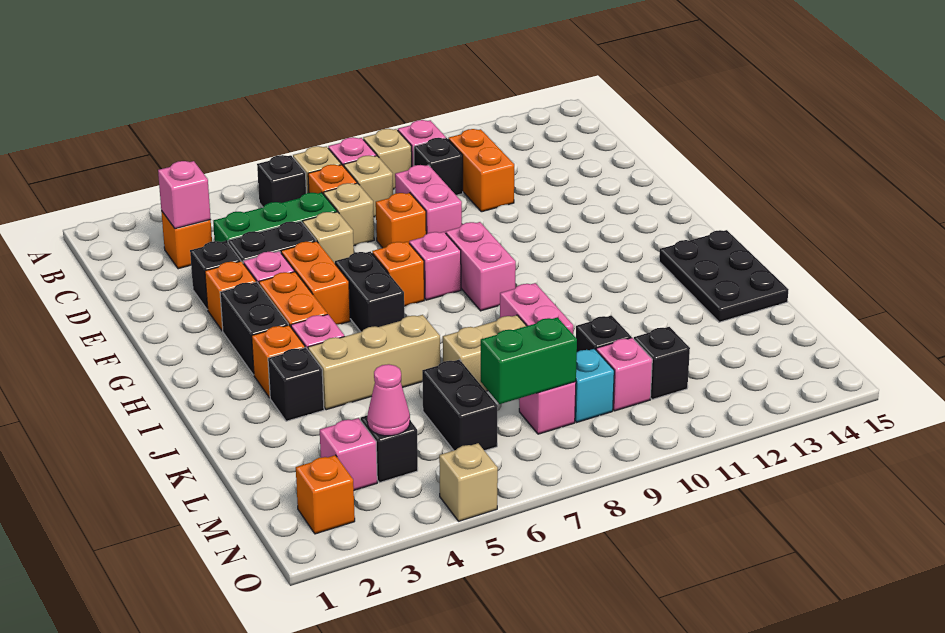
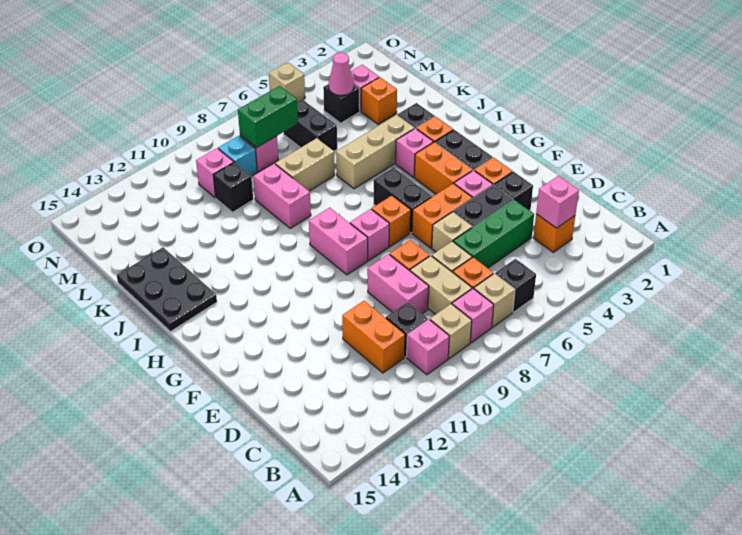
tan 1x1 brick [344,156,393,217] -> tan 1x2 brick [410,256,472,314]
orange 1x2 brick [281,241,350,324] -> orange 1x2 brick turned to [412,183,472,248]
black 1x1 brick [634,327,690,399] -> none
orange 1x1 brick [296,455,355,534] -> orange 1x1 brick moved to [361,77,397,124]

